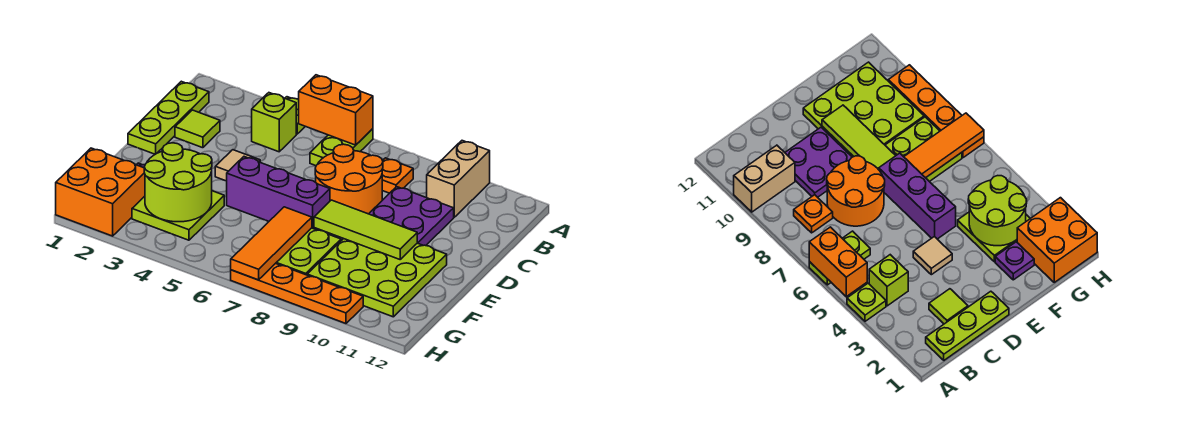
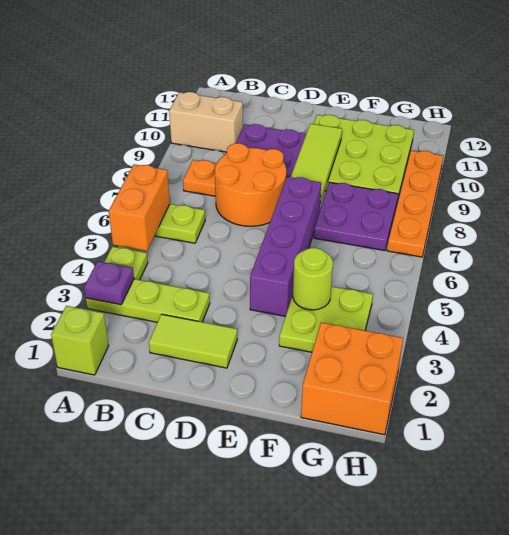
lime 1x3 plate [128,81,209,154] -> lime 1x3 plate moved to [86,279,210,322]
lime 1x1 brick [252,93,296,152] -> lime 1x1 brick moved to [51,306,108,375]
lime 1x1 tile [175,110,220,148] -> lime 1x2 tile [149,314,237,368]
tan 1x1 tile [215,150,260,181] -> none
purple 1x3 brick [227,157,330,230] -> purple 1x4 brick [250,177,321,316]
purple 1x1 plate [995,242,1034,280] -> purple 1x1 plate moved to [84,261,134,305]
lime 2x2 round brick [144,143,212,222] -> lime 1x1 round brick [293,248,333,310]
lime 2x2 plate [276,228,341,275] -> purple 2x2 plate [314,182,398,251]
orange 1x3 tile [231,207,312,280] -> none

